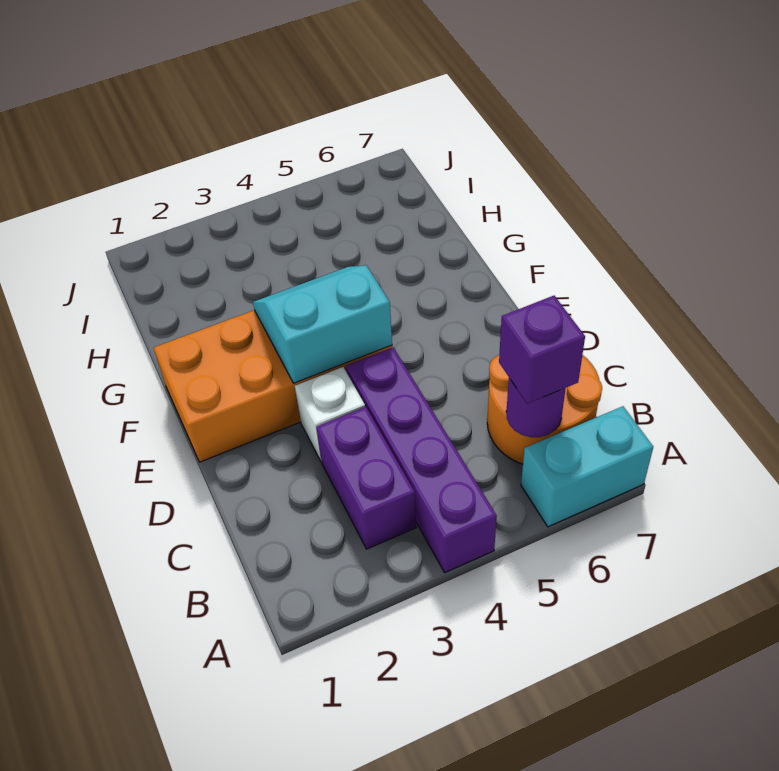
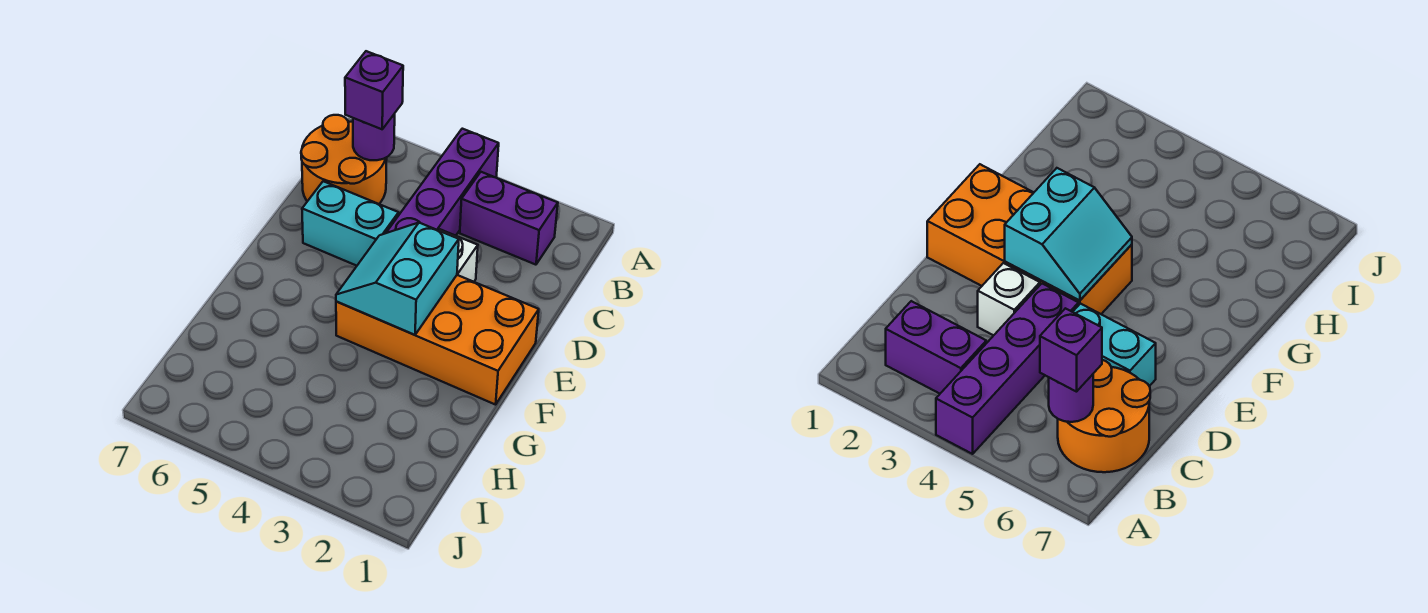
cyan 1x2 brick [521,406,653,527] -> cyan 1x2 brick moved to [302,181,399,266]
purple 1x2 brick [316,407,416,549] -> purple 1x2 brick turned to [460,172,558,265]
cyan 2x2 slope [253,265,392,383] -> cyan 2x2 slope turned to [336,223,459,335]

